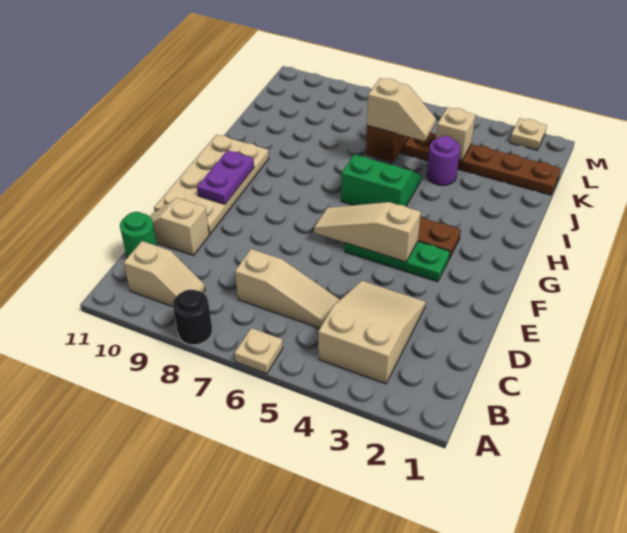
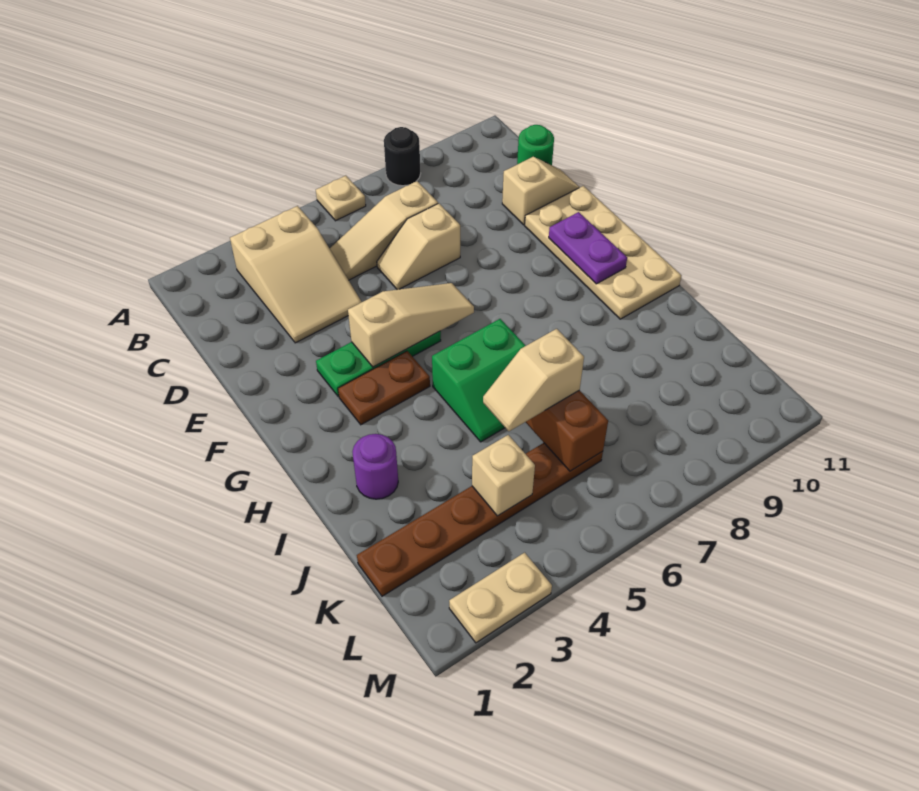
tan 1x2 slope [123,241,205,306] -> tan 1x2 slope moved to [377,203,460,290]
purple 1x1 round brick [427,136,460,185] -> purple 1x1 round brick moved to [352,434,398,499]
tan 1x1 plate [510,118,547,150] -> tan 1x2 plate [449,553,552,643]

